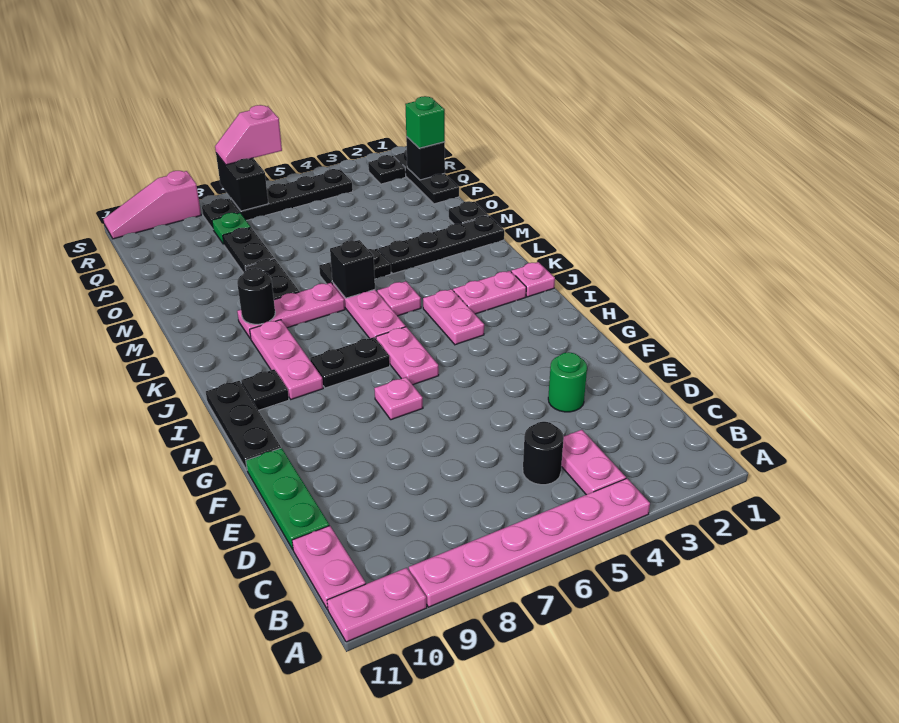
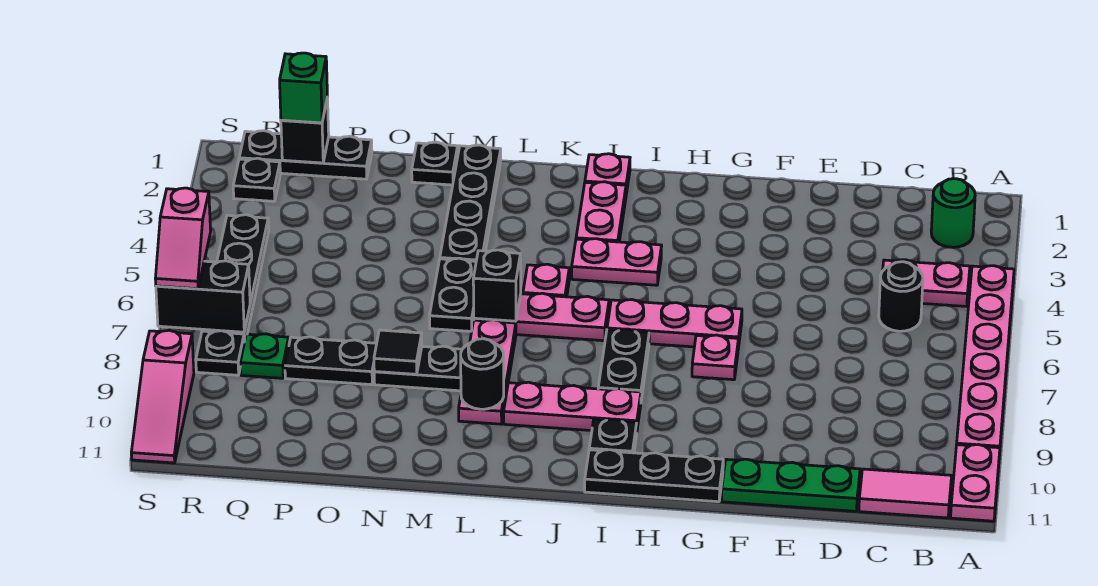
pink 1x2 plate [292,526,366,610] -> pink 1x2 tile [859,469,952,518]
green 1x1 round brick [548,352,587,412] -> green 1x1 round brick moved to [931,179,975,247]
pink 1x2 plate [376,327,439,385] -> pink 1x3 plate [607,300,742,348]
none -> black 1x1 tile [374,330,422,374]

